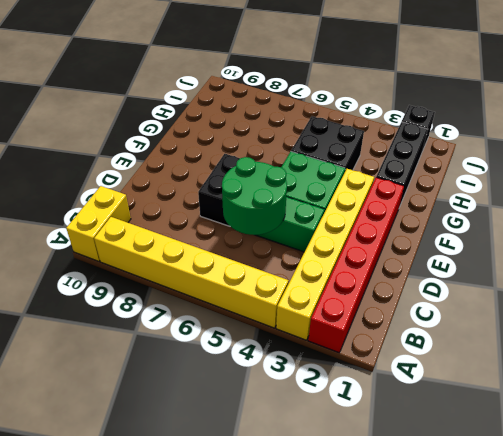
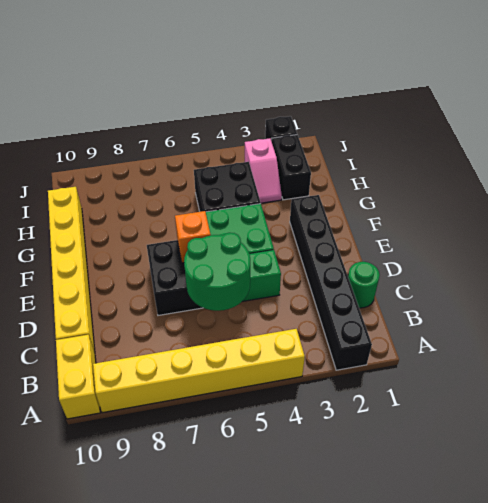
red 1x6 brick [308,177,404,353] -> black 1x6 brick [290,195,372,370]
yellow 1x6 brick [276,169,374,340] -> yellow 1x6 brick moved to [48,187,95,353]
none -> green 1x1 round brick [348,262,380,308]
none -> orange 1x1 brick [175,211,211,263]
black 1x3 brick [376,122,428,207] -> black 1x2 brick [272,135,311,200]
none -> pink 1x2 slope [245,138,282,203]

